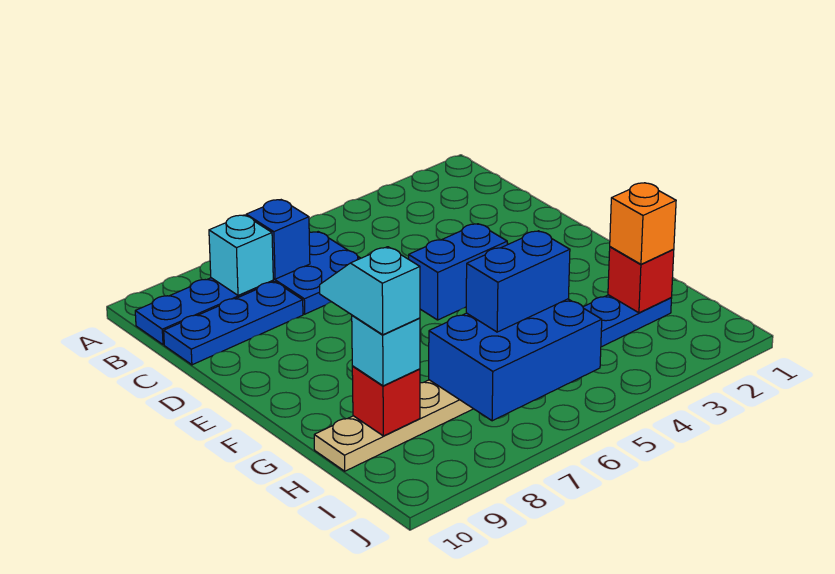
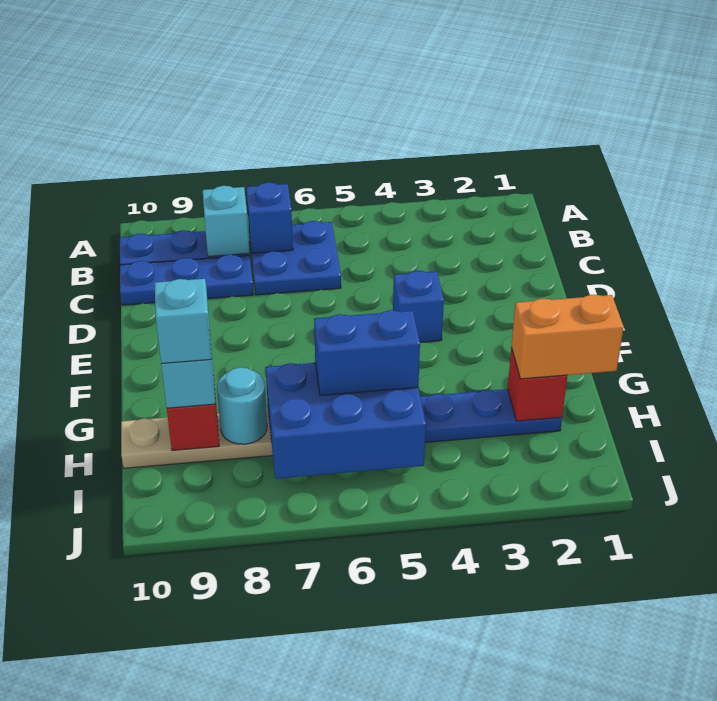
blue 1x2 brick [409,224,507,320] -> blue 1x1 brick [393,271,444,342]
orange 1x1 brick [610,183,676,264] -> orange 1x2 brick [511,295,624,379]
none -> cyan 1x1 round brick [217,367,267,444]

